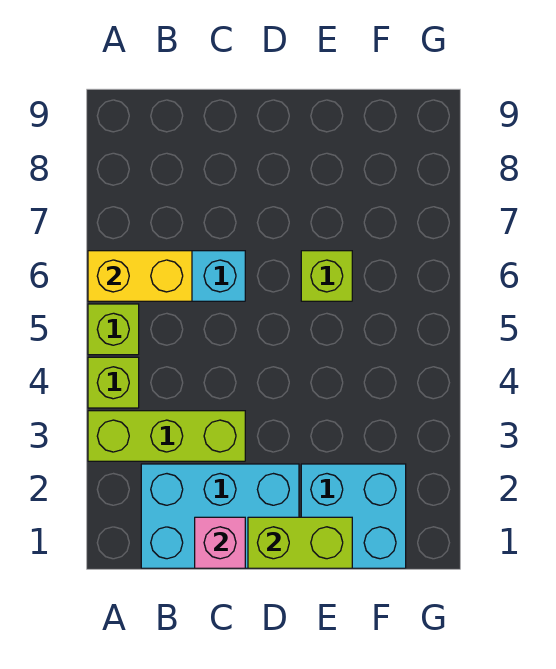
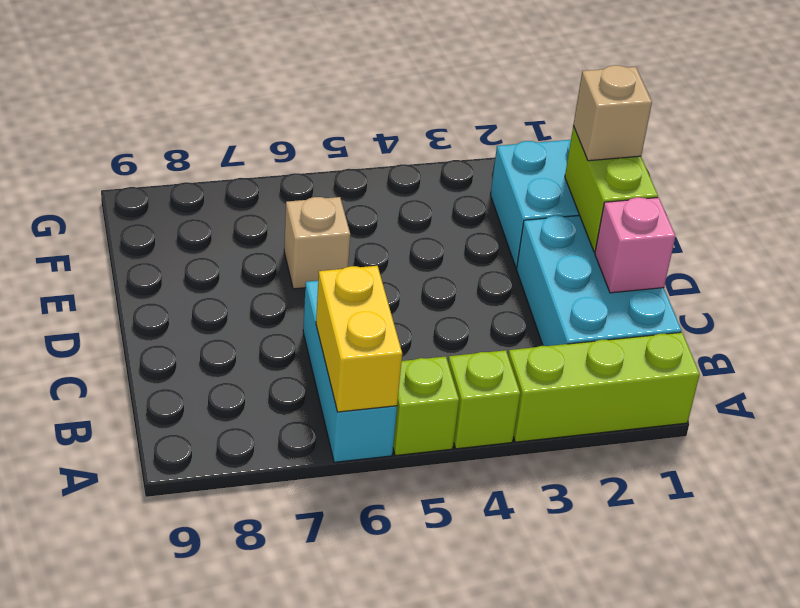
lime 1x3 brick [88,411,245,461] -> lime 1x3 brick turned to [508,332,700,442]
none -> tan 1x1 brick [573,65,652,161]
lime 1x1 brick [301,251,352,301] -> tan 1x1 brick [284,197,350,289]

